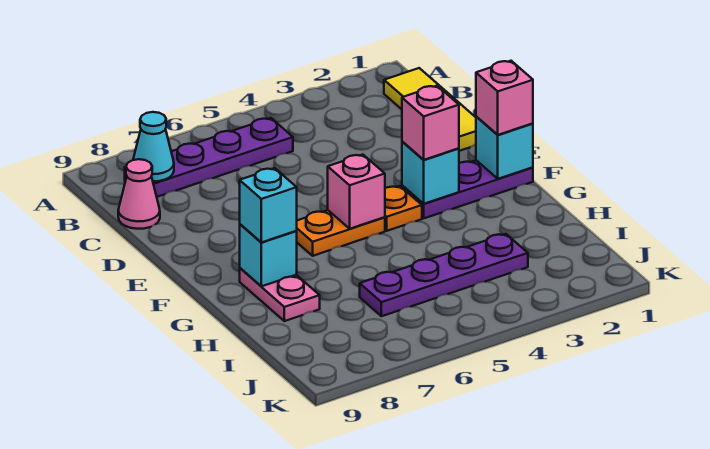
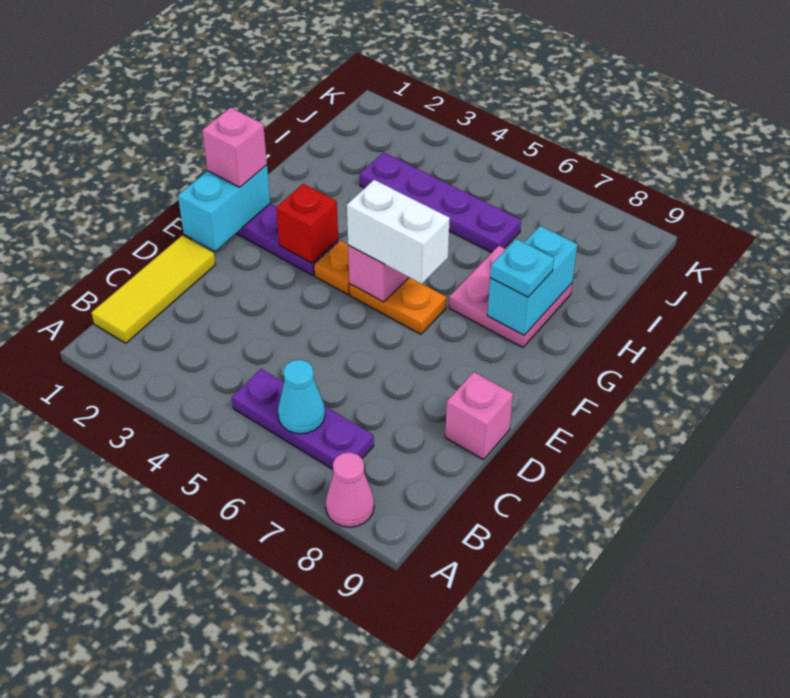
purple 1x4 plate [125,118,293,197] -> purple 1x3 plate [232,369,374,469]
cyan 1x1 cone [133,112,174,182] -> cyan 1x1 cone moved to [278,360,325,434]
pink 1x1 cone [118,159,160,229] -> pink 1x1 cone moved to [326,452,374,527]
cyan 1x1 brick [476,116,533,179] -> cyan 1x2 brick [178,165,270,251]
cyan 1x1 brick [402,141,459,204] -> red 1x1 brick [276,184,338,263]
pink 1x1 brick [402,86,459,160] -> pink 1x1 brick moved to [445,372,513,459]
none -> white 1x2 brick [347,180,450,284]
pink 1x2 plate [240,268,320,321] -> pink 2x2 plate [449,246,572,347]
cyan 1x1 brick [240,224,297,286] -> cyan 1x2 brick [487,226,577,335]
cyan 1x1 brick [240,168,297,242] -> cyan 1x1 plate [490,239,554,297]

